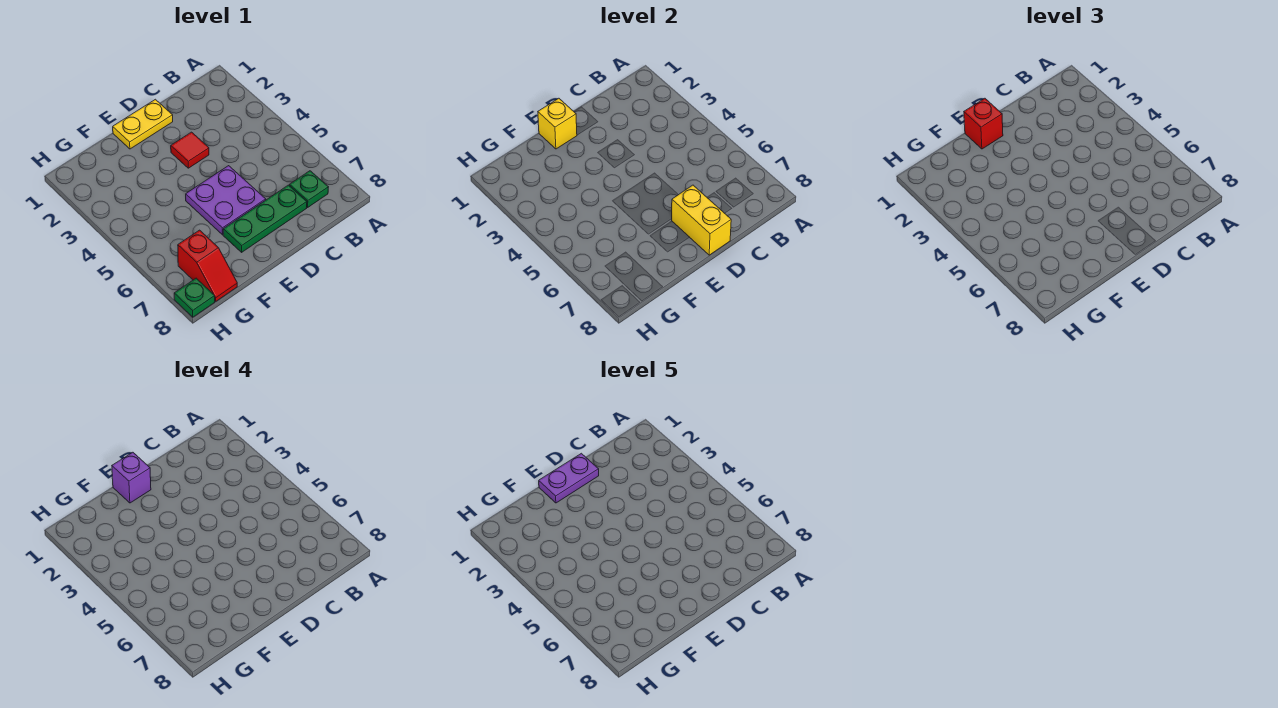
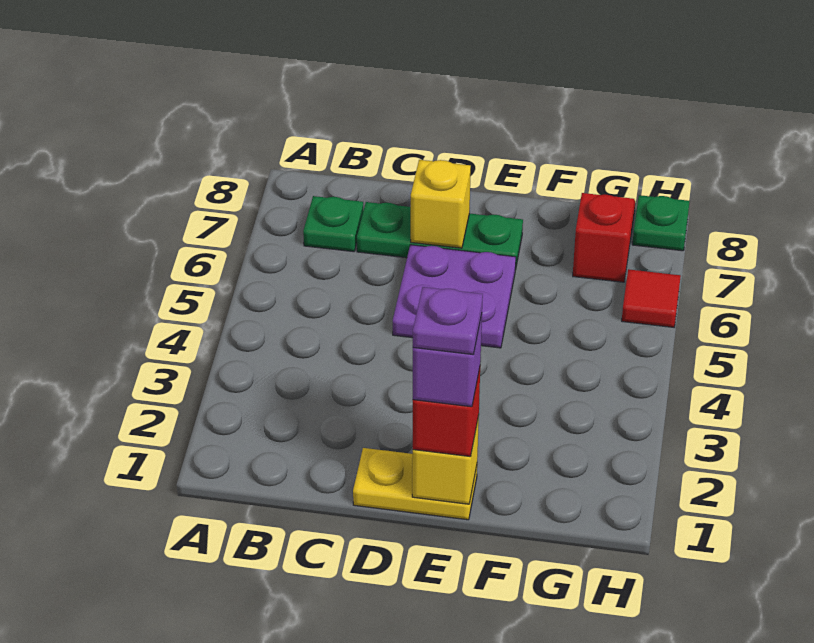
purple 1x2 plate [539,453,599,503] -> purple 1x1 plate [413,287,483,355]
red 1x1 tile [171,132,209,168] -> red 1x1 tile moved to [622,269,681,327]
yellow 1x2 brick [672,185,731,255] -> yellow 1x1 brick [411,160,471,248]

